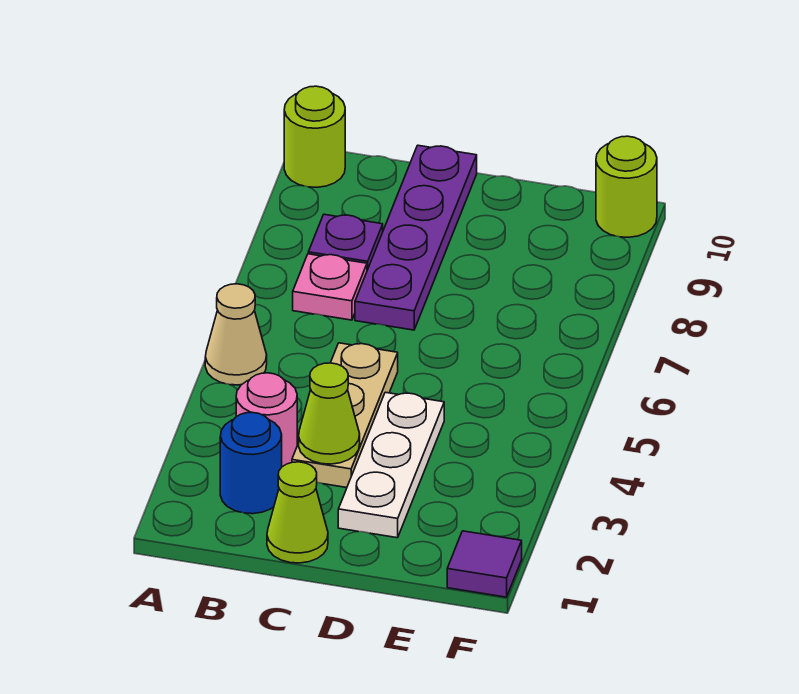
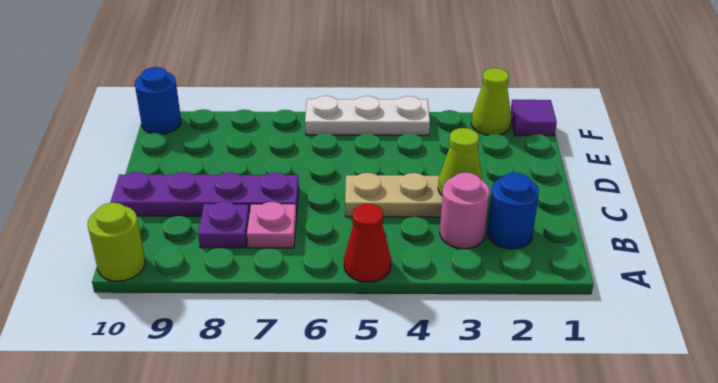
tan 1x1 cone [205,284,267,385] -> red 1x1 cone [344,204,391,282]
lime 1x1 cone [267,462,328,563] -> lime 1x1 cone moved to [471,68,511,135]
white 1x3 plate [338,392,444,538] -> white 1x3 plate moved to [305,96,430,135]
lime 1x1 round brick [596,136,657,237] -> blue 1x1 round brick [135,67,181,134]

